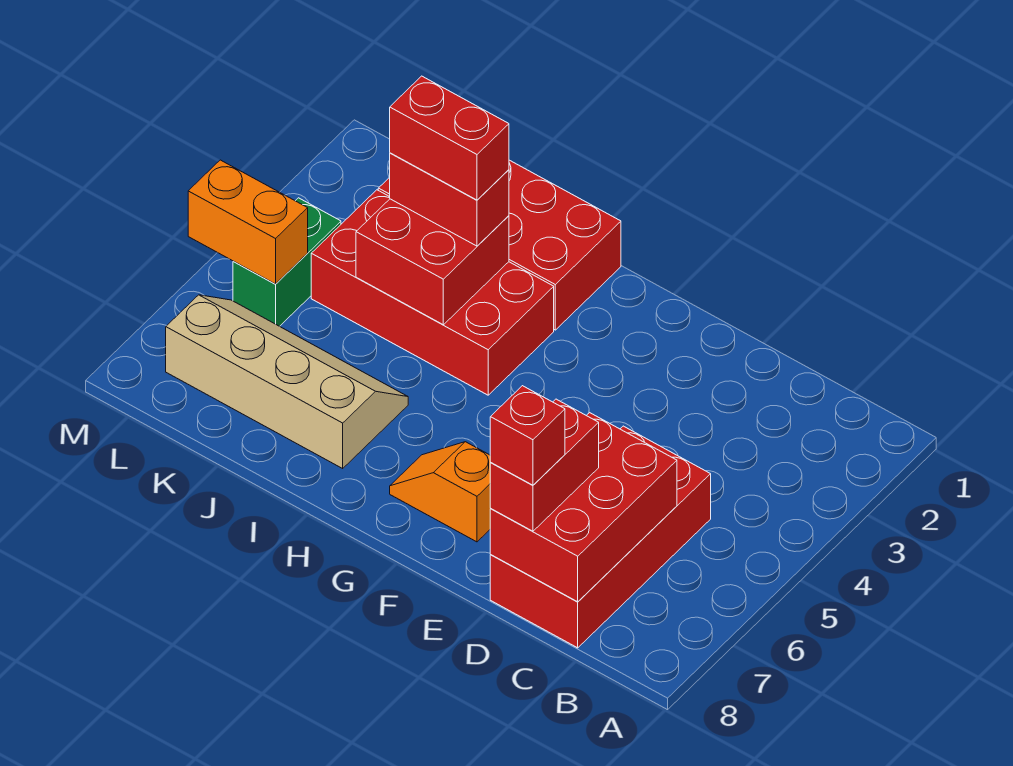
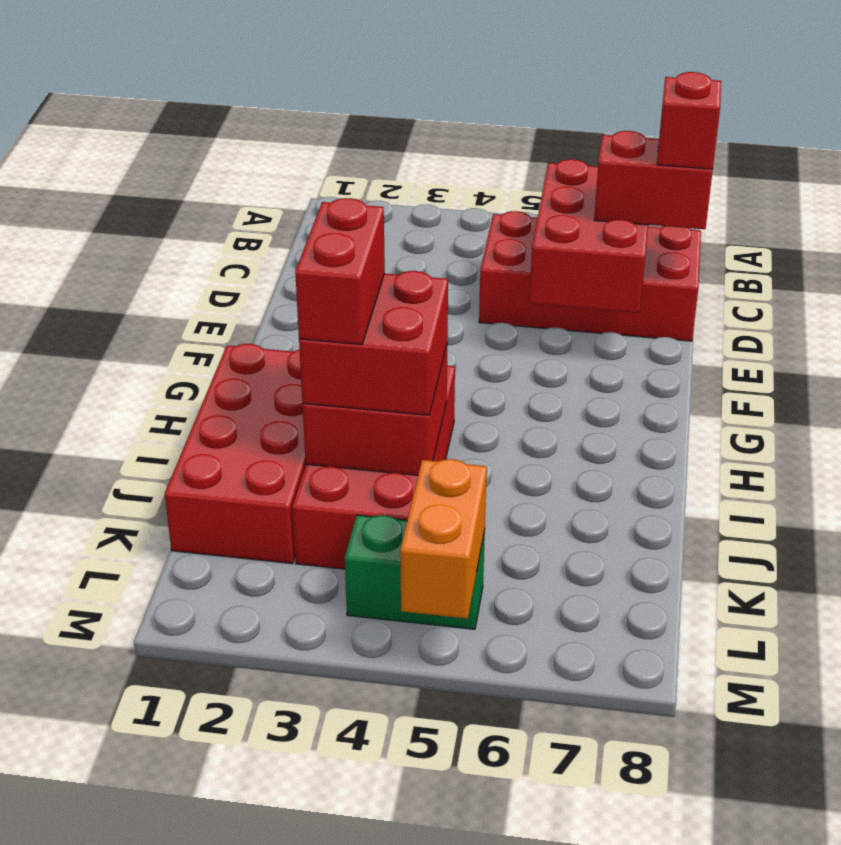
red 2x3 brick [490,413,677,602] -> red 2x3 brick turned to [529,159,648,313]
orange 1x2 slope [390,442,491,542] -> none
red 1x2 brick [390,153,509,246] -> red 2x2 brick [299,271,448,415]
tan 2x4 slope [166,295,408,468] -> none

